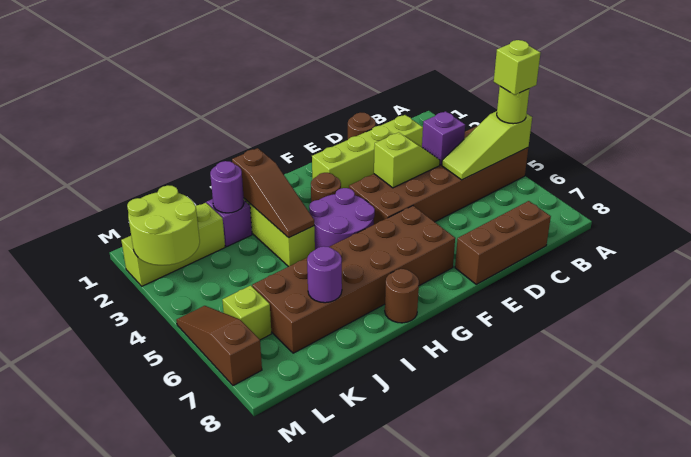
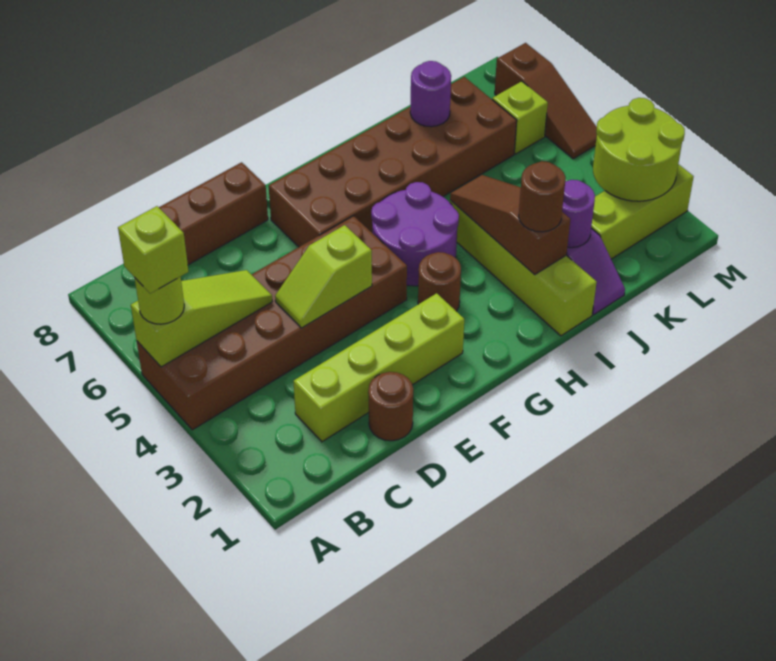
purple 1x1 brick [422,111,465,165] -> none
brown 1x1 round brick [385,269,419,323] -> brown 1x1 round brick moved to [519,161,566,232]

